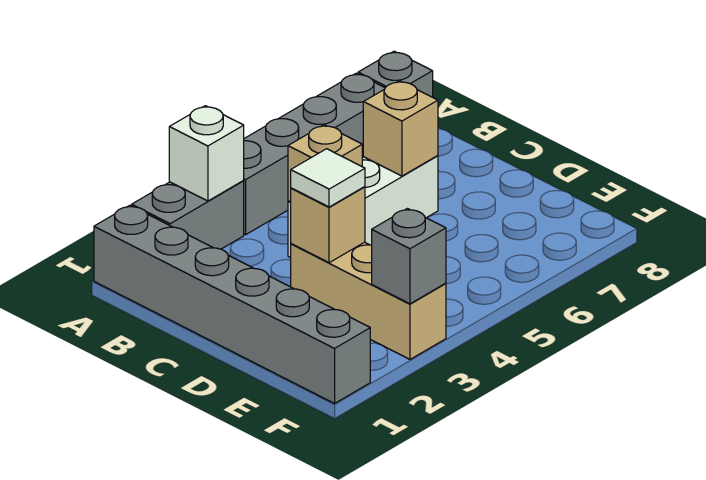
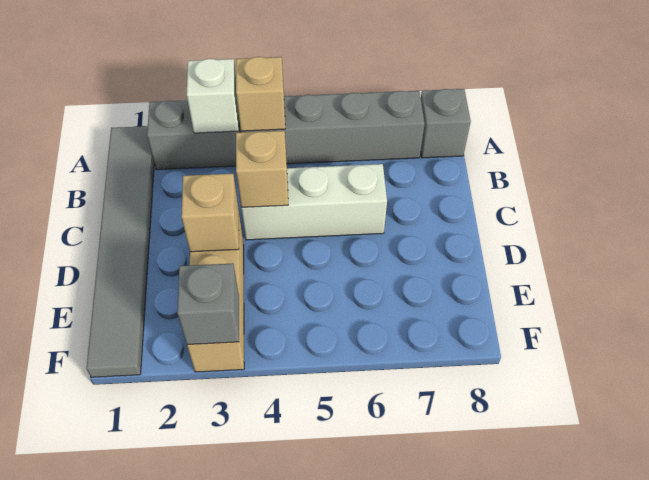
grey 1x6 brick [94,205,370,403] -> grey 1x6 tile [86,126,154,377]
tan 1x1 brick [363,81,438,176] -> tan 1x1 brick moved to [236,57,285,131]
white 1x1 tile [291,149,365,207] -> none

